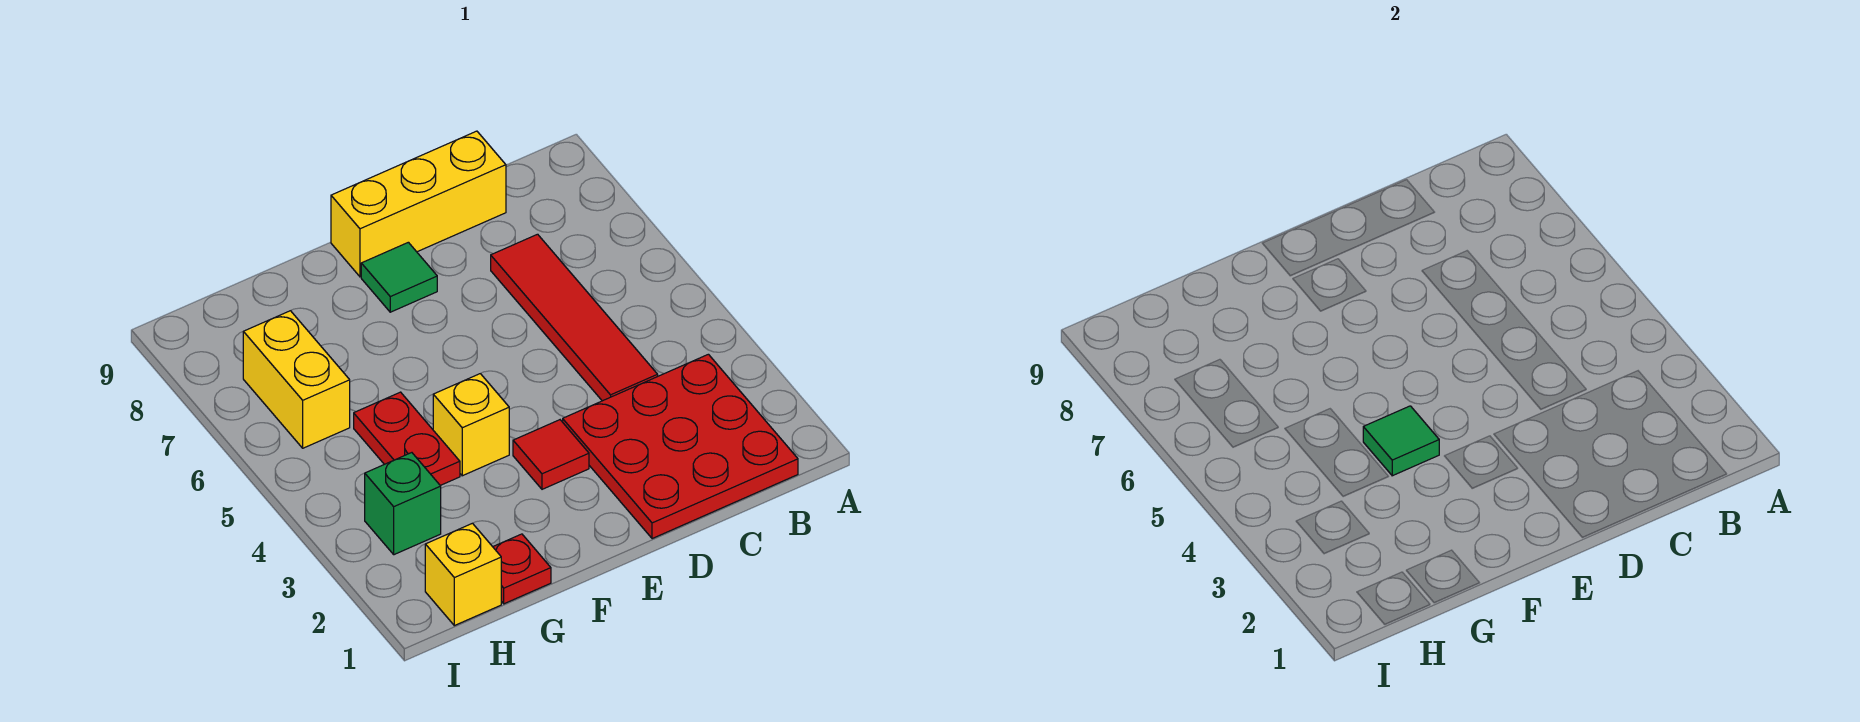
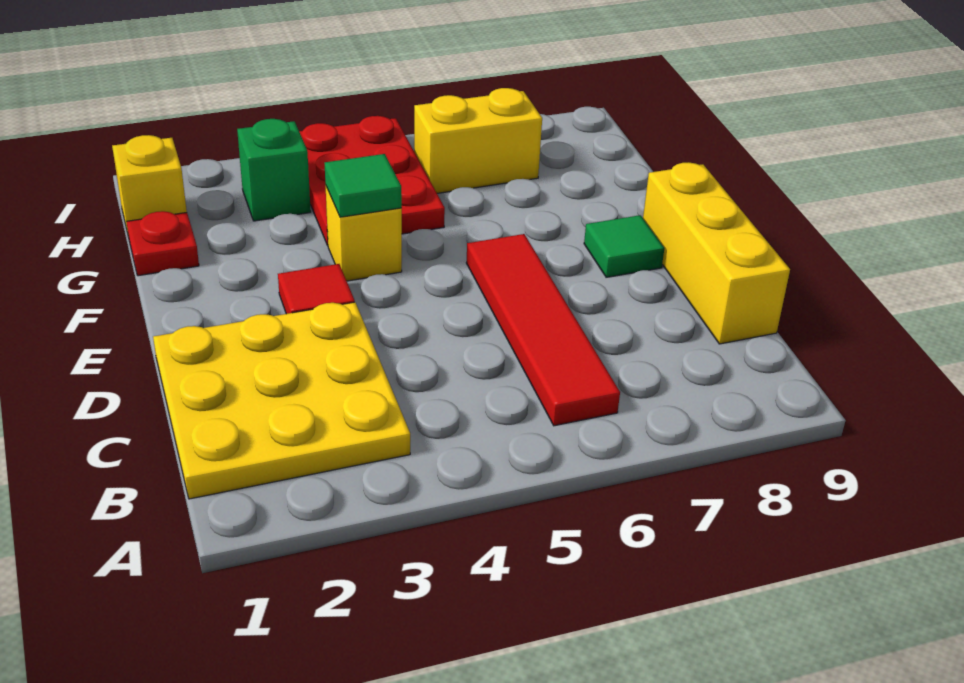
red 3x3 plate [563,354,798,539] -> yellow 3x3 plate [153,302,410,499]
red 1x4 tile [491,234,658,401] -> red 1x4 tile turned to [466,234,620,426]
red 1x2 plate [354,392,460,485] -> red 2x3 plate [299,116,445,245]

